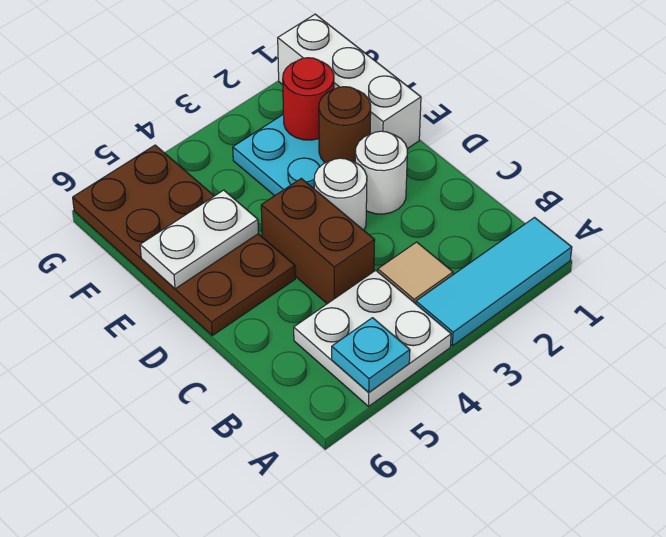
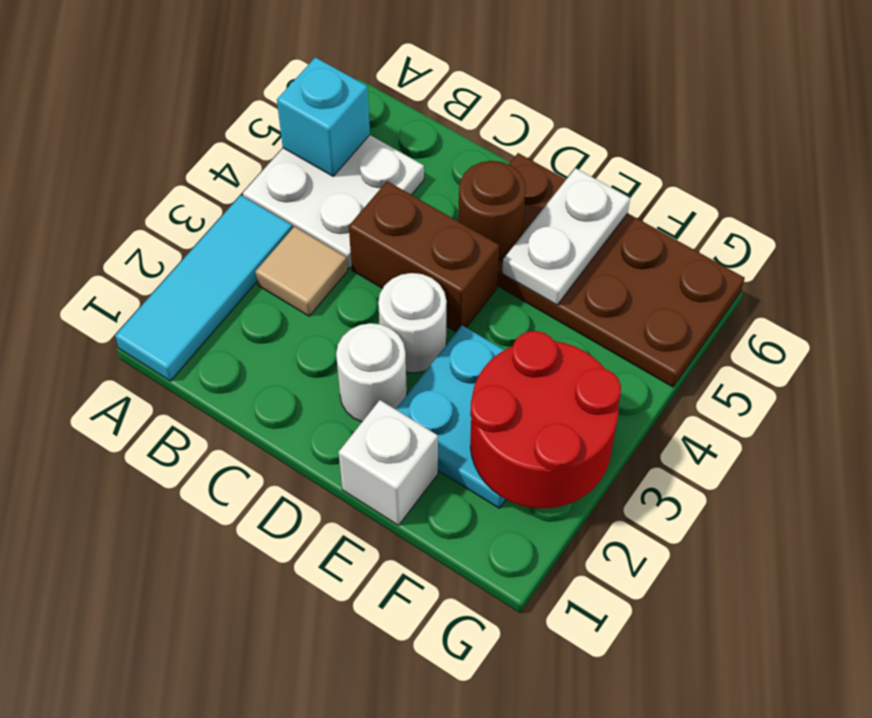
cyan 1x1 plate [332,318,410,392] -> cyan 1x1 brick [277,57,370,176]
white 1x3 brick [278,14,421,149] -> white 1x1 brick [339,400,438,525]
brown 1x1 round brick [319,87,371,163] -> brown 1x1 round brick moved to [458,161,526,260]
red 1x1 round brick [283,58,334,140] -> red 2x2 round brick [470,331,621,509]

